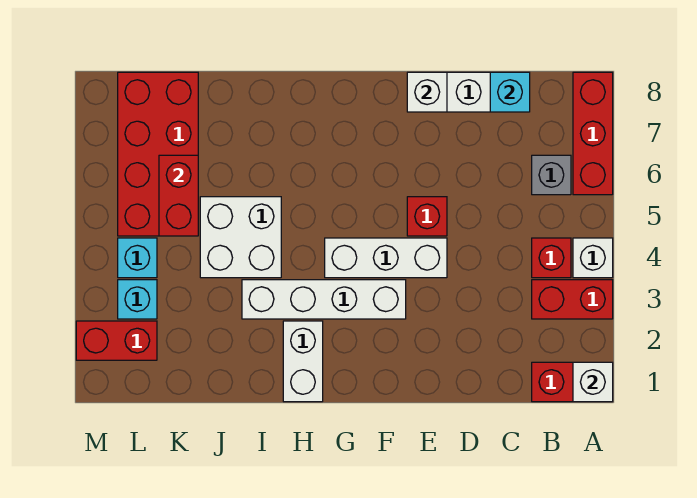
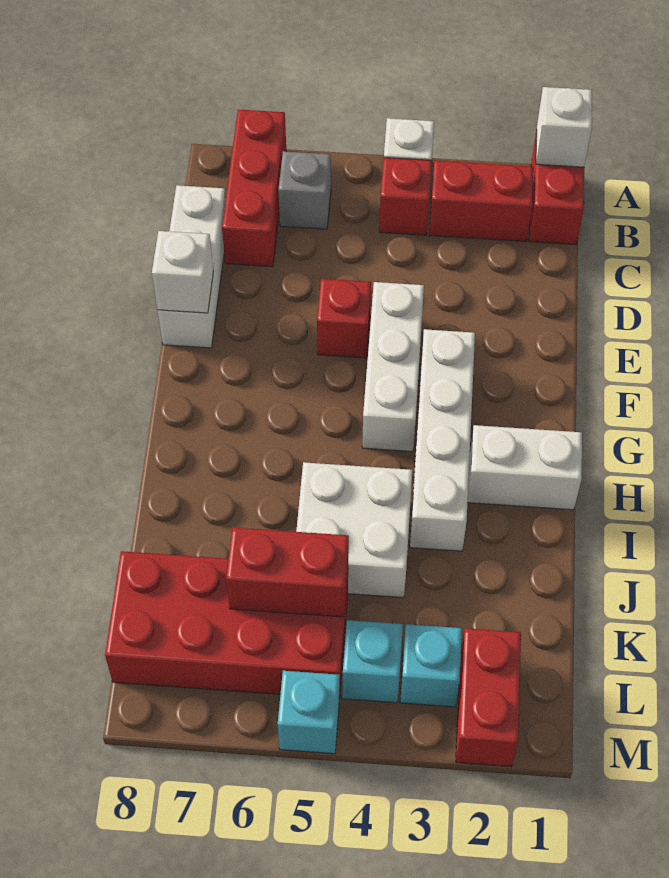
red 1x2 brick [532,280,613,319] -> red 1x2 brick turned to [429,161,533,241]
red 1x3 brick [573,72,613,195] -> red 1x3 brick turned to [222,110,286,267]
cyan 1x1 brick [490,72,530,112] -> cyan 1x1 brick moved to [278,671,340,754]

